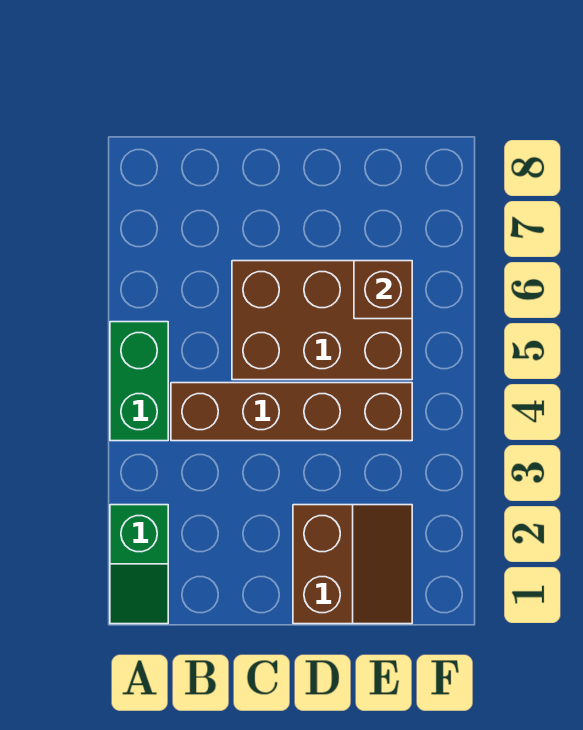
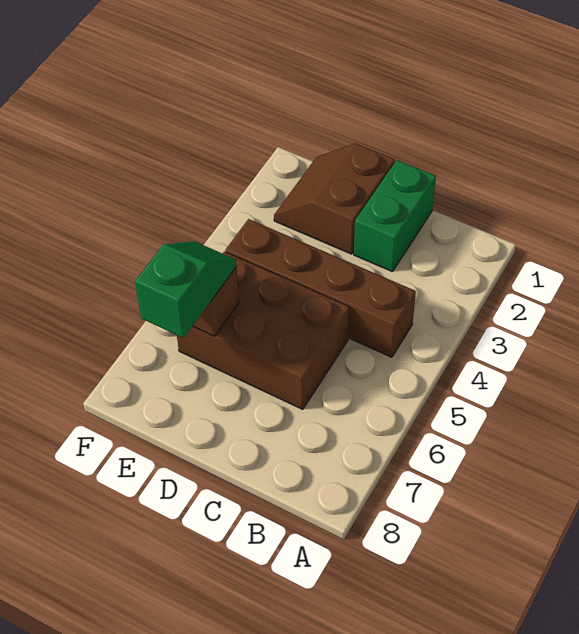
green 1x2 slope [110,505,168,624] -> green 1x2 slope moved to [135,241,236,338]
green 1x2 brick [110,322,168,441] -> green 1x2 brick moved to [354,160,436,272]

